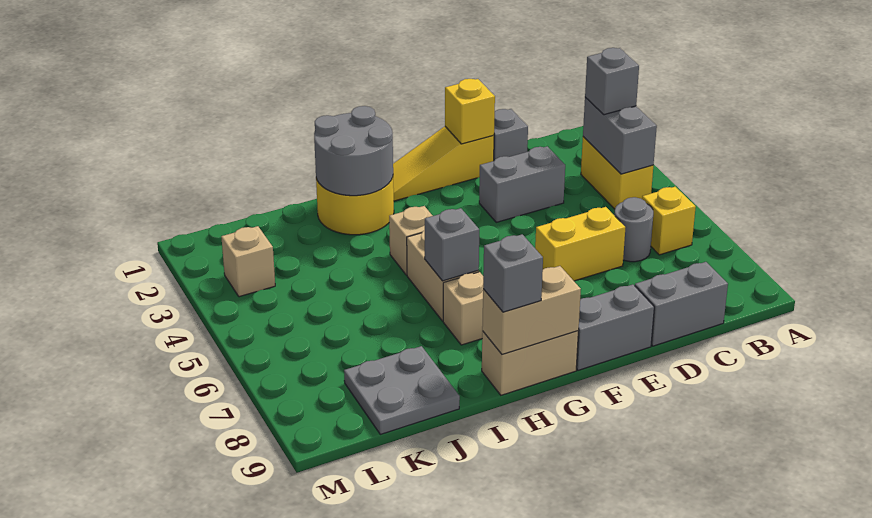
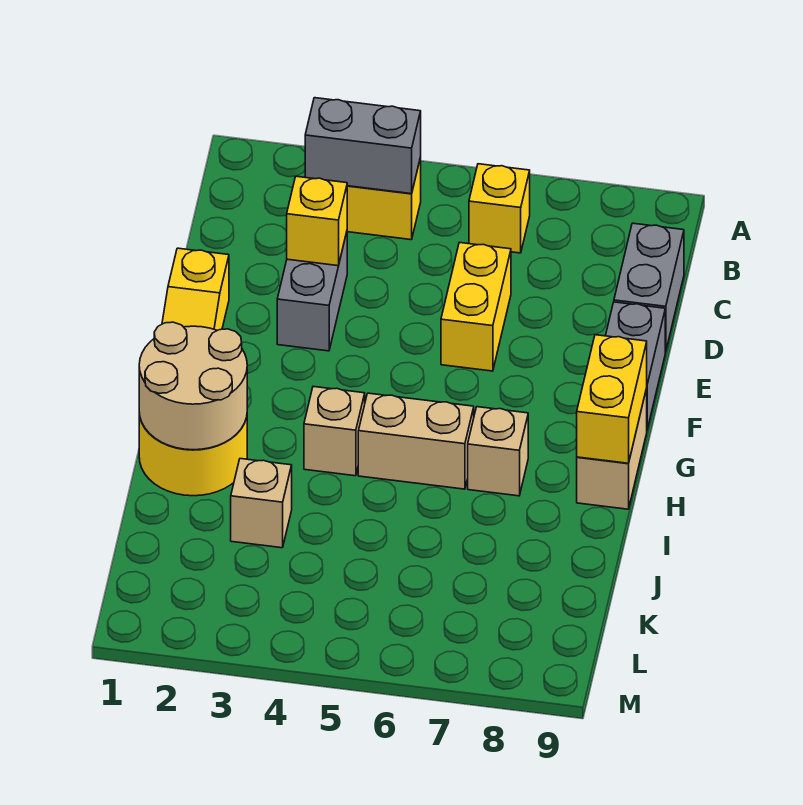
grey 1x1 brick [585,48,639,115] -> none
grey 1x1 round brick [614,197,653,262] -> none
grey 1x1 brick [494,109,528,161] -> none
yellow 1x1 brick [445,79,495,144] -> yellow 1x1 brick moved to [287,176,347,266]
tan 1x2 brick [482,266,581,354] -> yellow 1x2 brick [577,335,647,463]
grey 2x2 round brick [314,106,393,196] -> tan 2x2 round brick [139,322,247,450]
grey 1x1 brick [425,208,479,281] -> none
grey 1x1 brick [483,234,543,312] -> none
grey 2x2 plate [344,346,460,434] -> none
tan 1x1 brick [221,226,275,297] -> tan 1x1 brick moved to [231,459,292,548]

